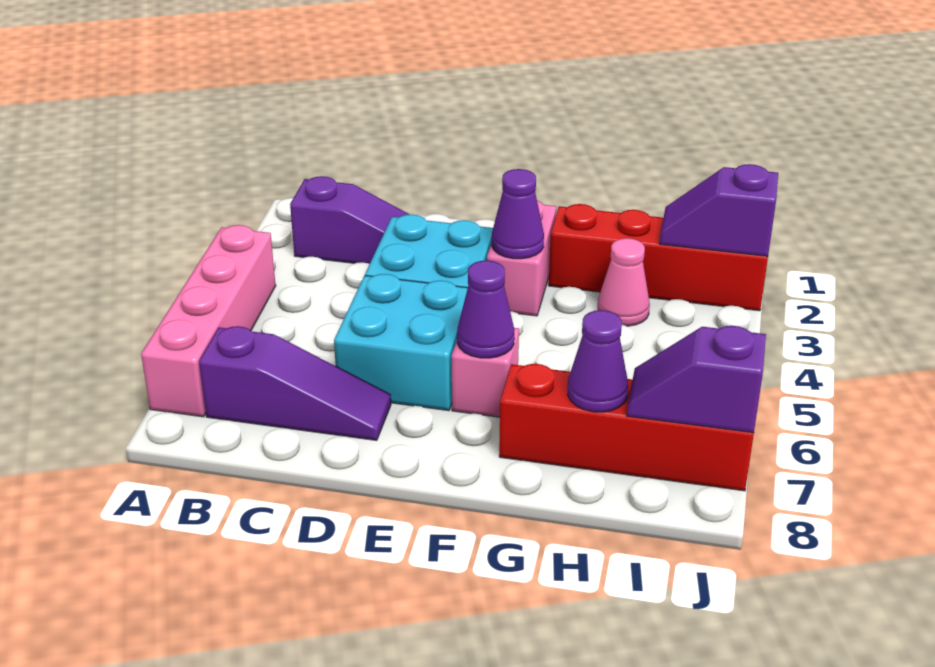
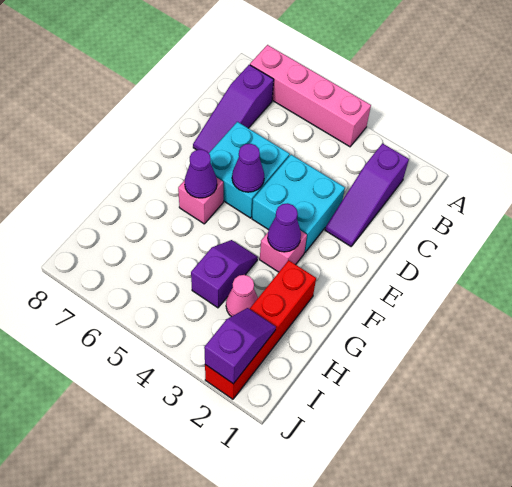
pink 1x2 brick [487,200,556,316] -> pink 1x1 brick [260,230,307,272]
red 1x4 brick [499,364,754,491] -> none
purple 1x1 cone [568,310,628,412] -> purple 1x1 cone moved to [232,144,264,192]
purple 1x2 slope [627,326,766,433] -> purple 1x2 slope moved to [191,240,258,308]

